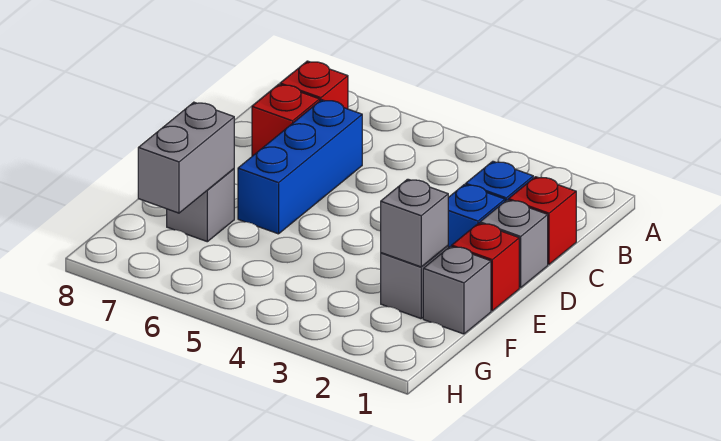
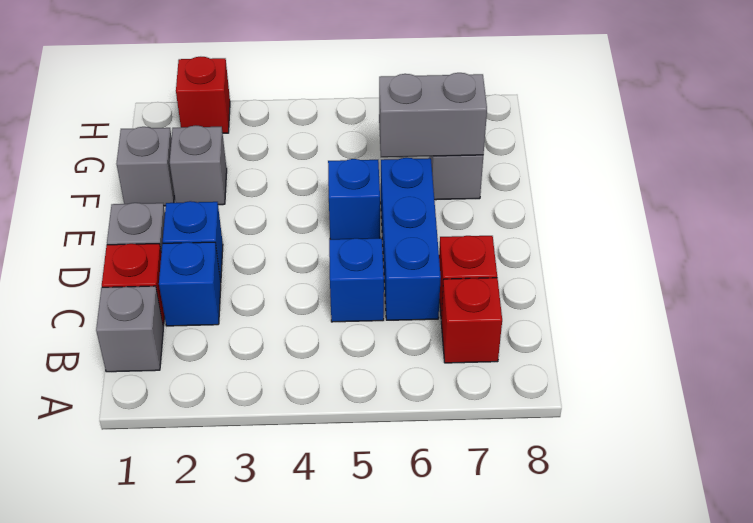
none -> blue 1x1 brick [329,238,384,322]
red 1x1 brick [452,223,519,311] -> red 1x1 brick moved to [176,57,230,133]
none -> blue 1x1 brick [328,159,380,239]
grey 1x1 brick [381,179,448,267] -> grey 1x1 brick moved to [96,286,163,372]
grey 1x2 brick [138,102,234,213] -> grey 1x2 brick turned to [379,73,487,157]

